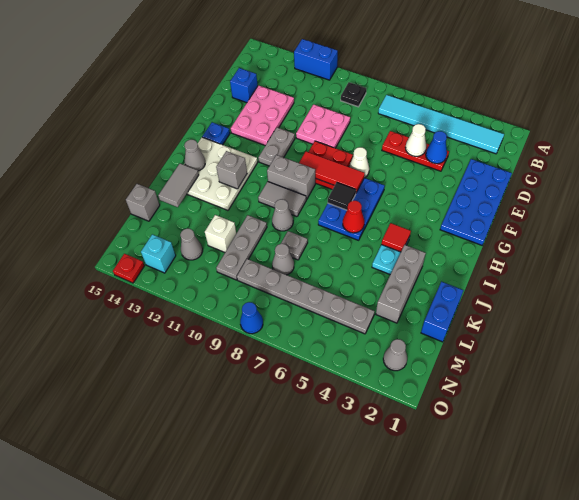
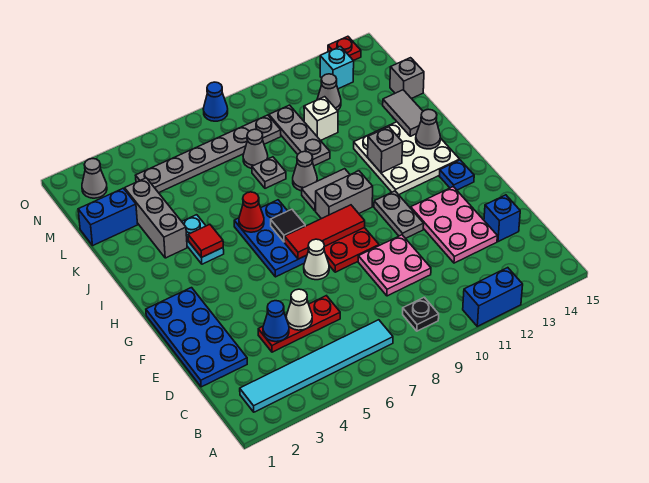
blue 1x2 brick [421,282,463,342] -> blue 1x2 brick turned to [78,188,138,245]

